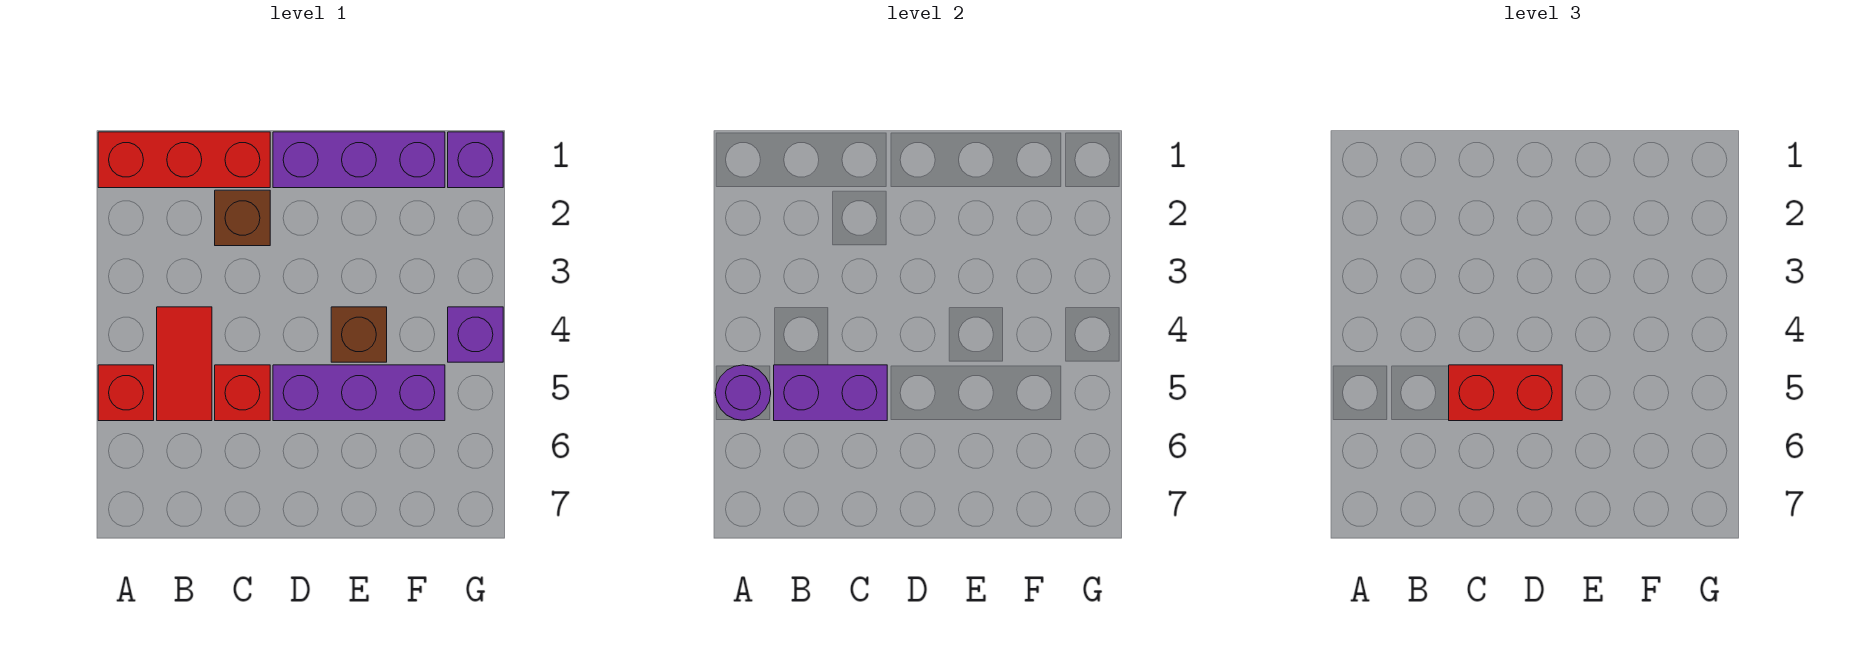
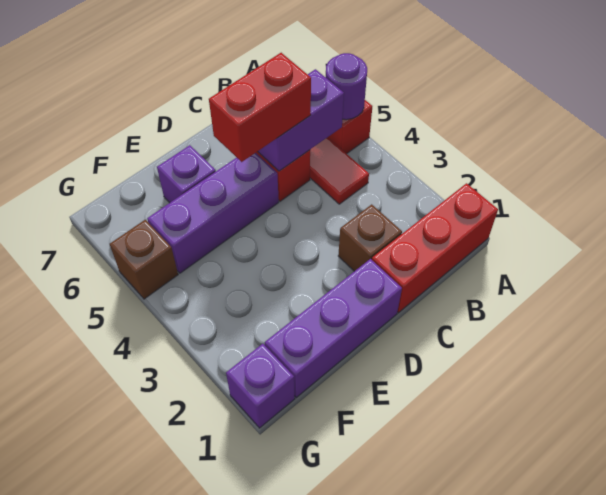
brown 1x1 brick [331,307,387,362] -> brown 1x1 brick moved to [110,220,178,299]
purple 1x1 brick [448,307,503,362] -> purple 1x1 brick moved to [157,145,216,203]

